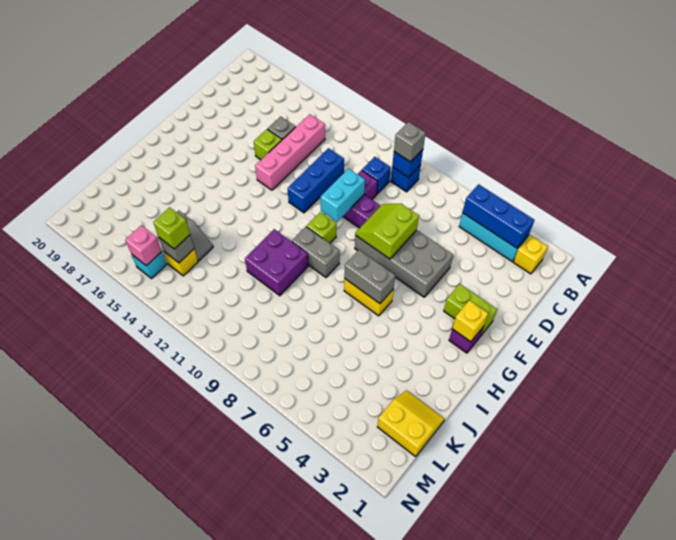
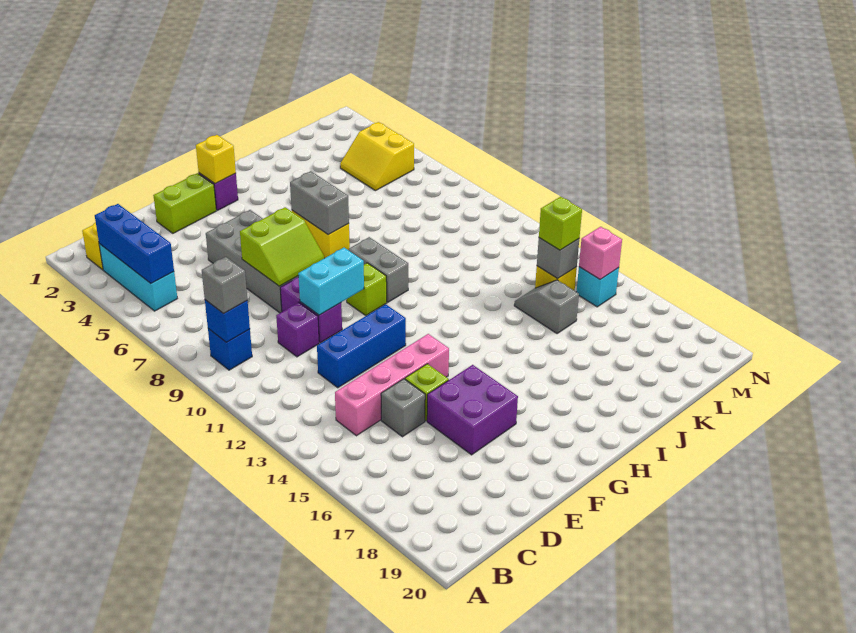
blue 1x1 brick [362,157,391,194] -> none
lime 1x2 brick [444,284,497,336] -> lime 1x2 brick turned to [153,173,216,233]
purple 2x2 brick [245,229,308,296] -> purple 2x2 brick moved to [427,365,518,455]
yellow 2x2 slope [377,390,444,457] -> yellow 2x2 slope moved to [340,122,414,191]

